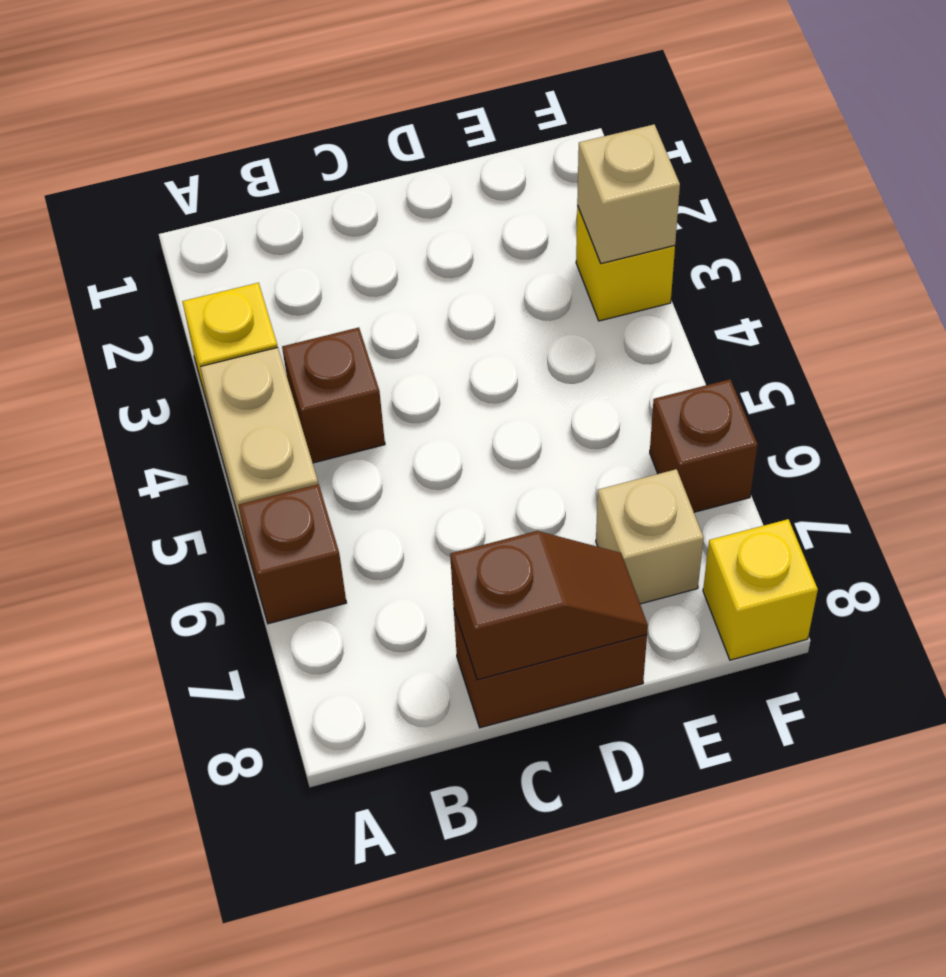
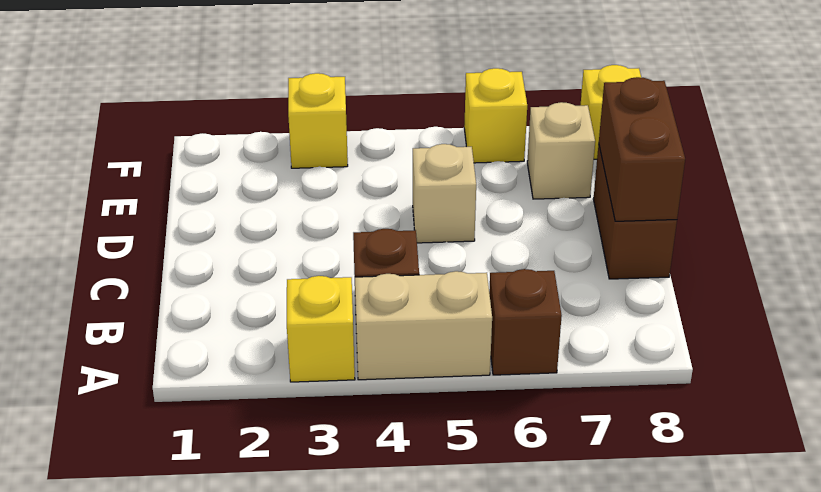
brown 1x2 slope [450,531,648,680] -> brown 1x2 brick [599,77,685,221]
tan 1x1 brick [577,124,680,264] -> tan 1x1 brick moved to [413,144,476,243]
brown 1x1 brick [650,379,758,512] -> yellow 1x1 brick [464,68,527,163]

